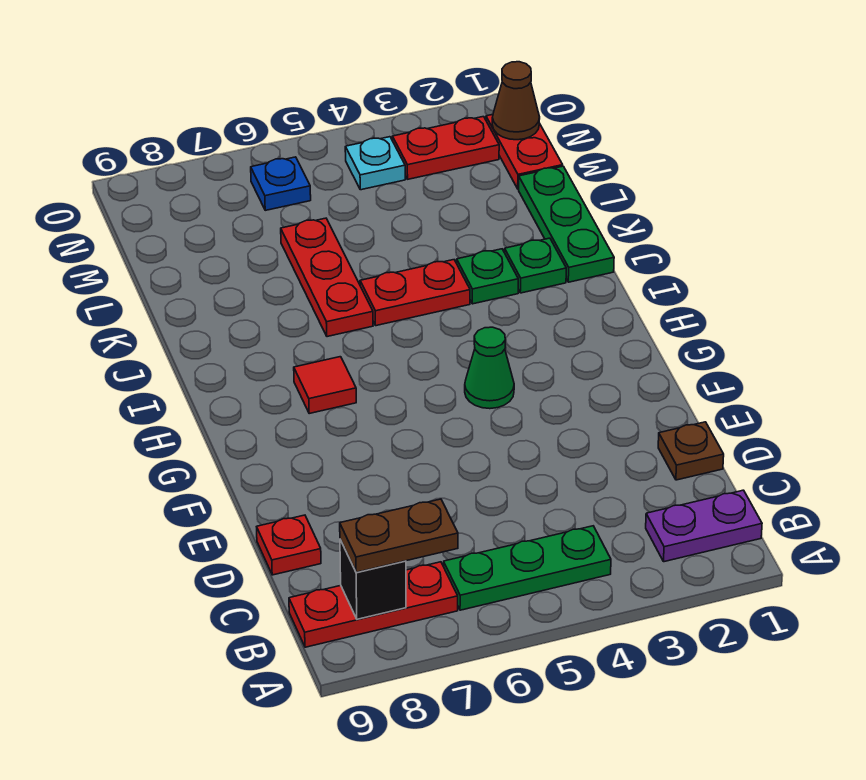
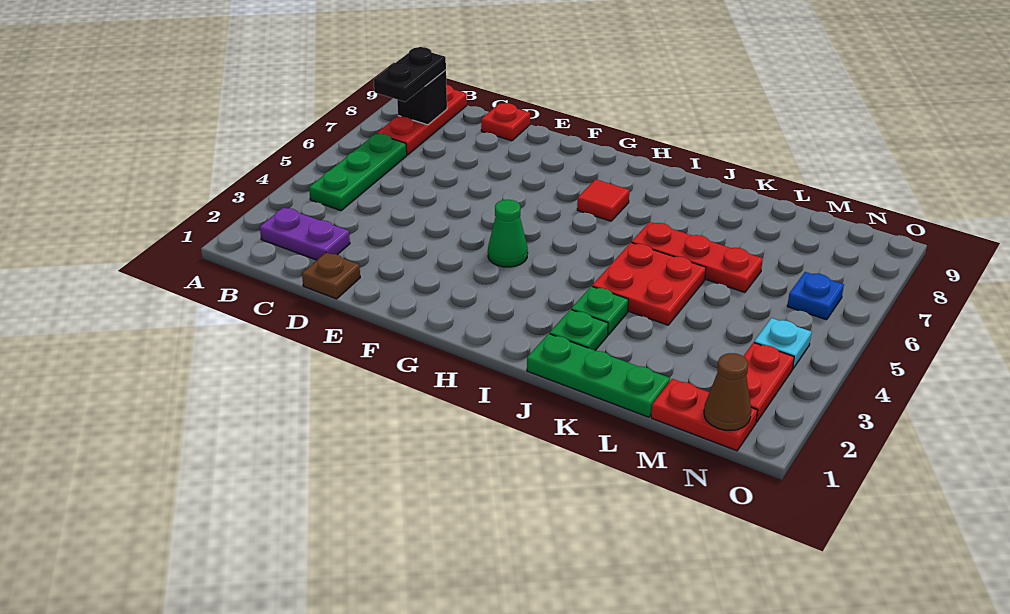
purple 1x2 plate [646,490,762,562] -> purple 1x2 plate turned to [260,207,350,260]
brown 1x2 plate [340,499,458,572] -> black 1x2 plate [374,47,446,102]
red 1x2 plate [360,260,470,326] -> red 2x2 plate [592,243,706,325]

